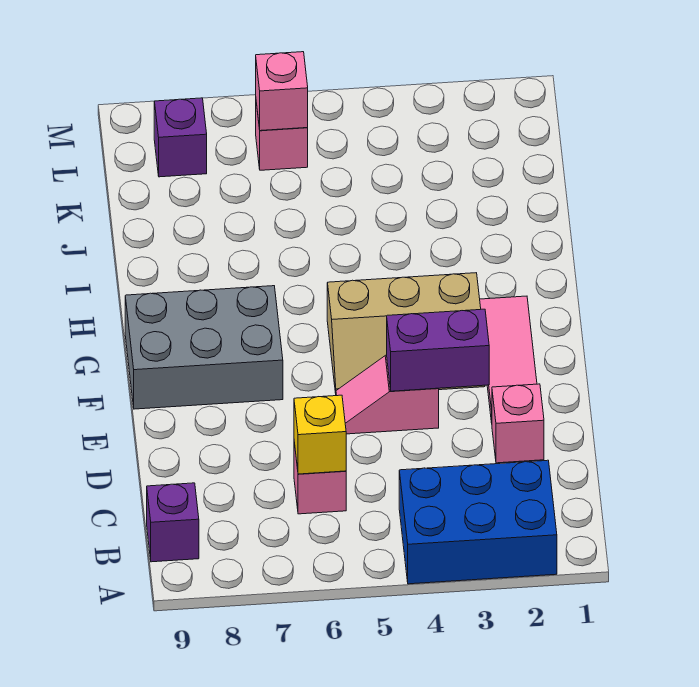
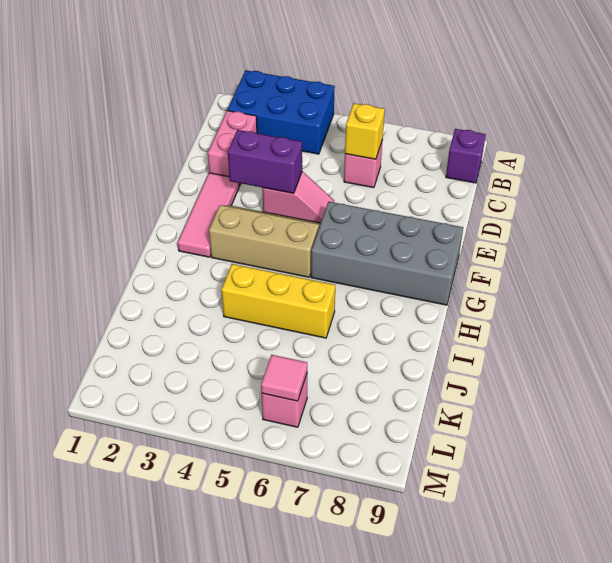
pink 1x1 brick [492,384,544,463] -> pink 1x2 brick [208,111,257,186]
grey 2x3 brick [125,286,283,409] -> grey 2x4 brick [311,202,463,305]
none -> yellow 1x3 brick [221,264,335,338]
pink 1x1 brick [256,52,308,131] -> pink 1x1 tile [261,355,307,401]
purple 1x1 brick [154,98,207,177] -> none

